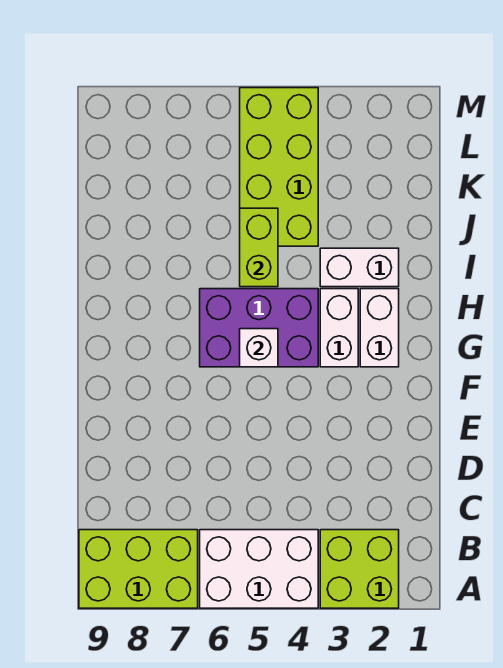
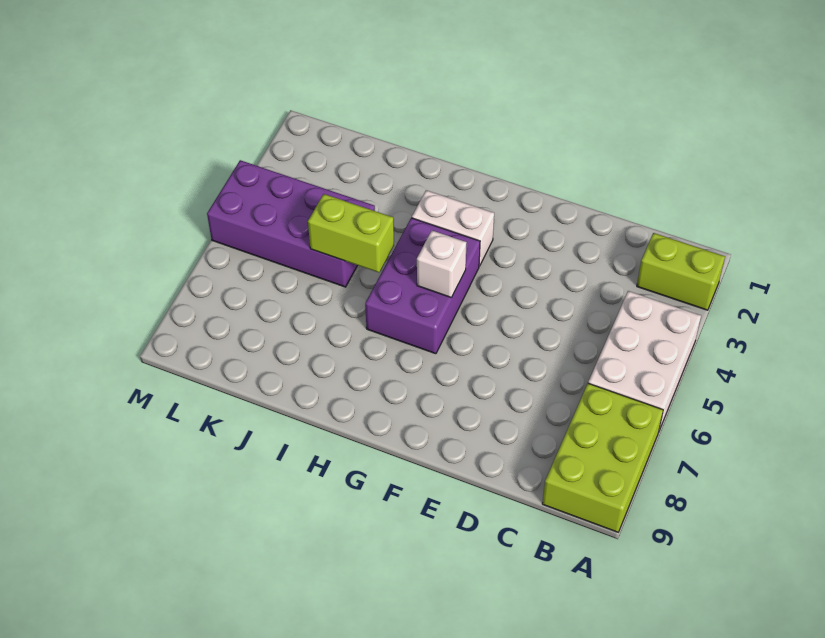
lime 2x2 brick [320,530,399,608] -> lime 1x2 brick [637,233,725,310]
white 1x2 brick [360,289,399,367] -> none
white 1x2 brick [320,248,399,287] -> none
lime 2x4 brick [240,88,318,246] -> purple 2x4 brick [207,160,375,287]

